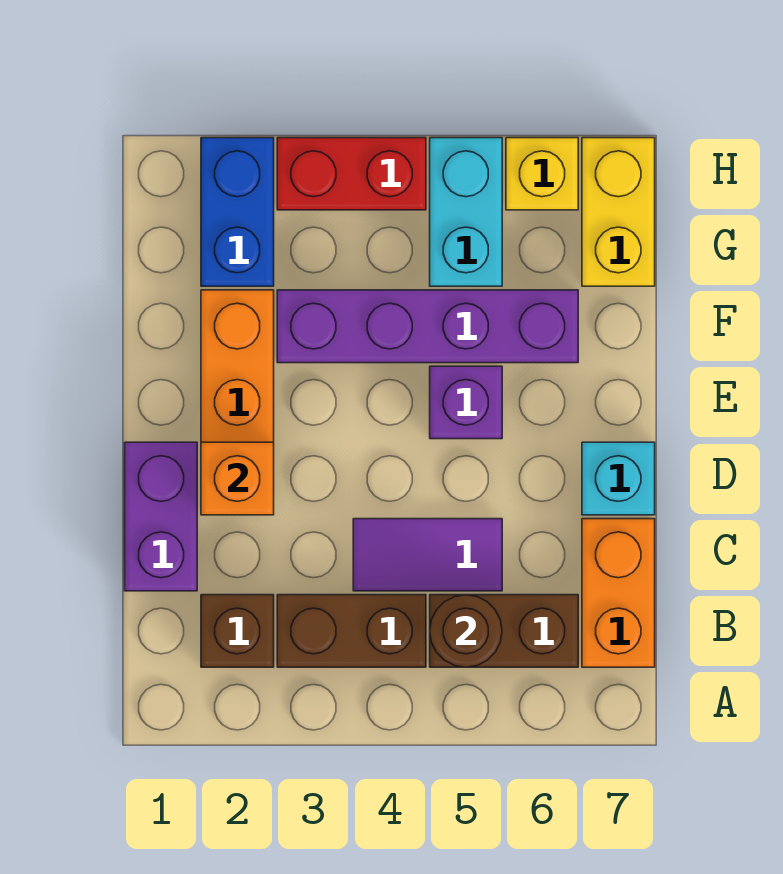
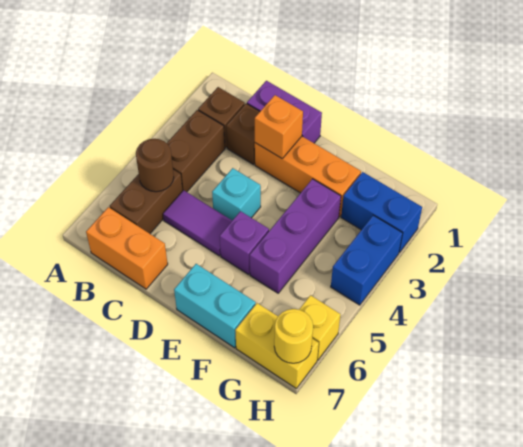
none -> brown 1x1 brick [226,104,260,164]
purple 1x2 tile [353,519,502,591] -> purple 1x2 tile turned to [163,190,232,256]
cyan 1x1 brick [582,442,655,515] -> cyan 1x1 brick moved to [212,168,261,220]
purple 1x4 brick [277,290,578,363] -> purple 1x3 brick [250,179,341,293]
cyan 1x2 brick [430,138,502,286] -> cyan 1x2 brick moved to [174,264,256,348]
red 1x2 brick [277,138,426,210] -> blue 1x2 brick [331,215,403,305]
none -> yellow 1x1 round brick [274,309,313,363]

